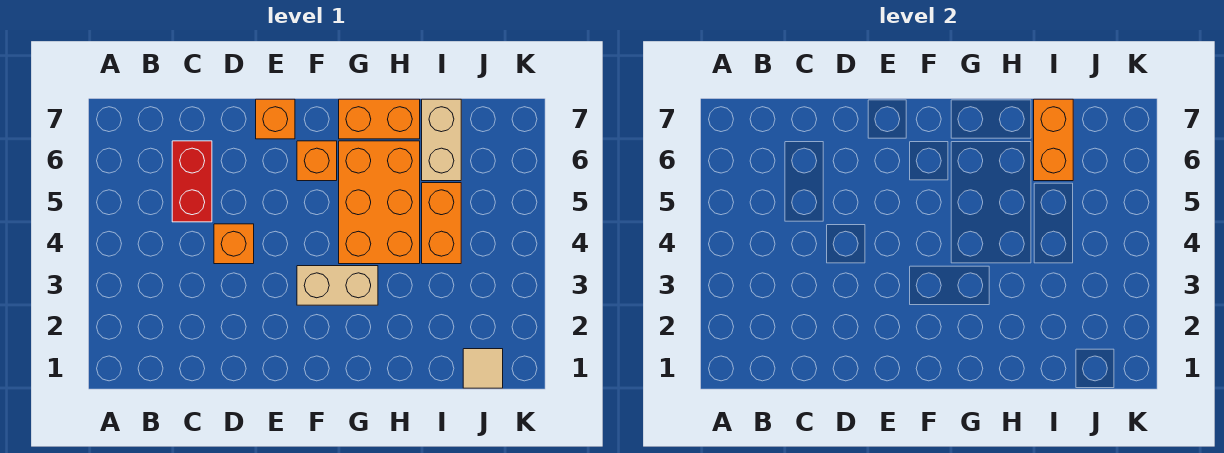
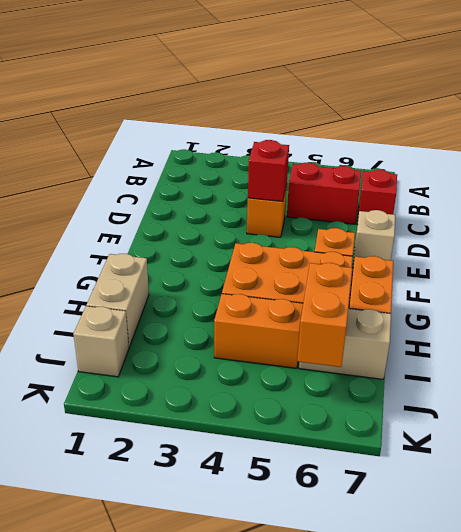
none -> red 1x1 brick [357,170,397,225]
none -> red 1x1 brick [248,140,289,202]
orange 1x1 brick [256,99,295,139] -> tan 1x1 brick [353,210,395,267]
tan 1x2 brick [297,266,378,305] -> tan 1x2 brick moved to [87,254,149,347]
orange 1x2 brick [1034,99,1073,181] -> orange 1x2 brick turned to [297,263,352,367]
tan 1x1 tile [463,349,503,388] -> tan 1x1 brick [73,306,129,377]

